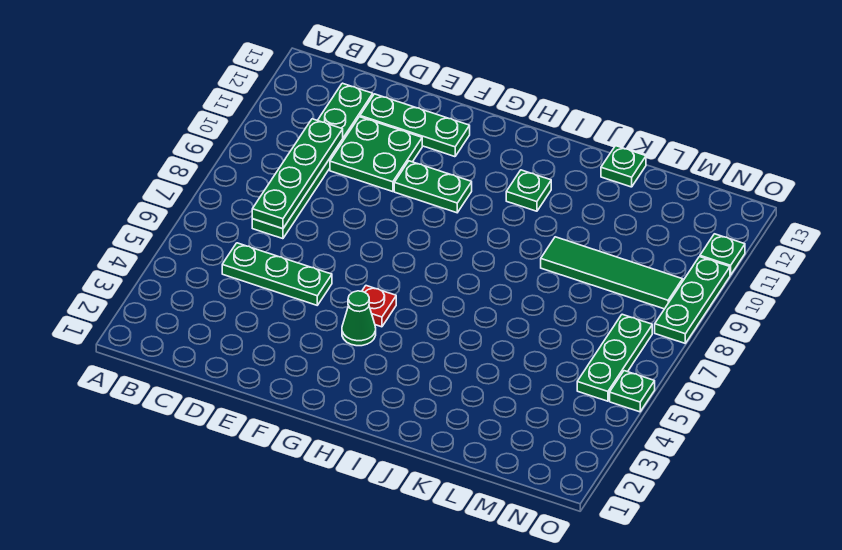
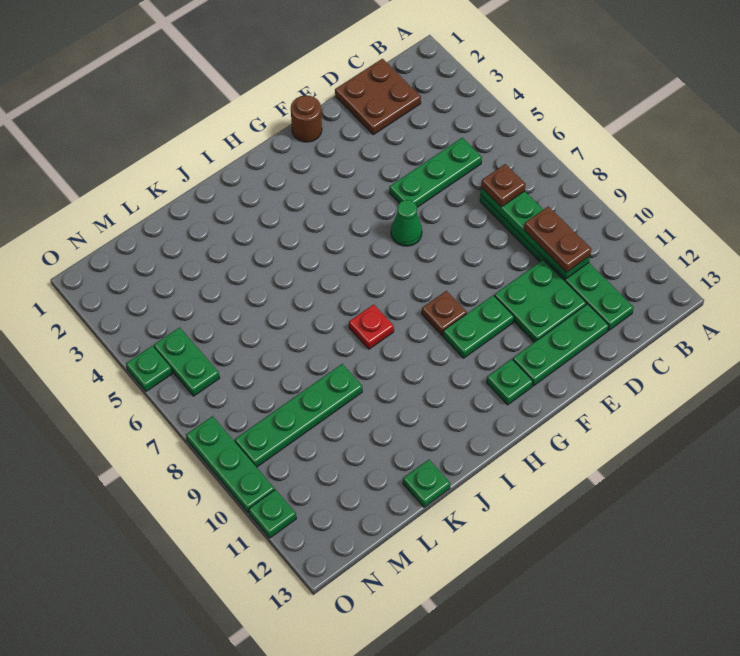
none -> brown 2x2 plate [335,59,421,135]
none -> brown 1x1 plate [481,164,526,207]
none -> brown 1x2 plate [524,206,591,272]
none -> brown 1x1 round brick [291,95,322,142]
green 1x1 cone [342,291,376,346] -> green 1x1 cone moved to [391,200,422,246]
red 1x1 plate [362,286,396,327] -> red 1x1 plate moved to [349,304,394,349]
none -> brown 1x1 plate [422,291,467,335]
green 1x1 plate [506,170,551,211] -> green 1x1 plate moved to [487,359,533,405]
green 1x4 tile [541,237,683,309] -> green 1x4 plate [235,364,362,467]
green 1x3 plate [577,314,652,401] -> green 1x2 plate [154,328,219,396]

